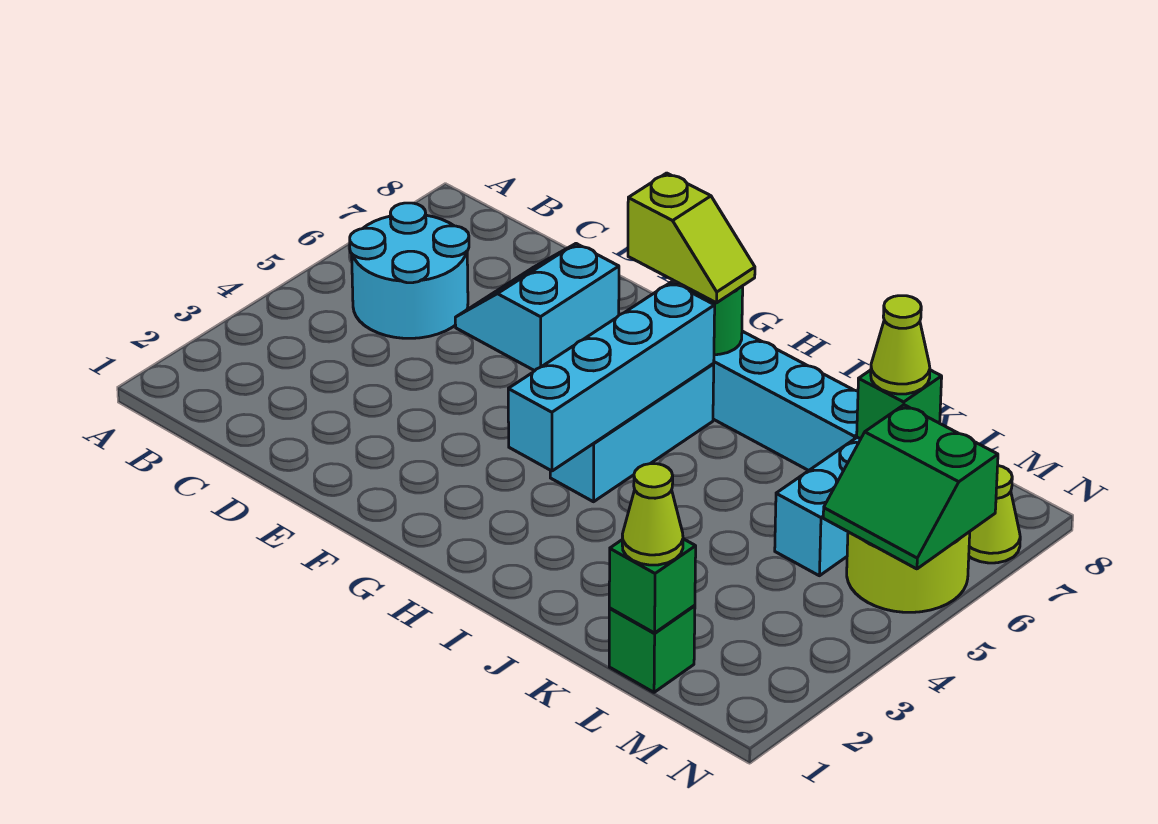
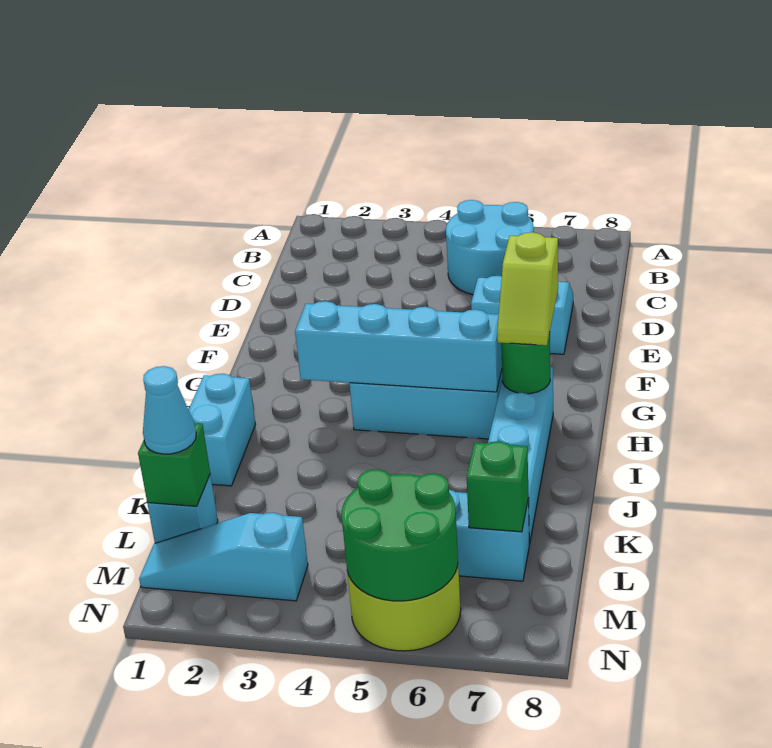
none -> cyan 1x2 brick [189,374,256,486]
green 1x1 brick [609,606,695,692] -> cyan 1x1 brick [147,474,218,543]
lime 1x1 cone [622,464,683,565] -> cyan 1x1 cone [143,366,196,454]
lime 1x1 cone [871,296,930,394] -> none
none -> cyan 1x3 slope [139,513,308,601]
green 2x2 slope [823,405,998,569] -> green 2x2 round brick [342,469,458,601]
lime 1x1 cone [969,466,1020,563] -> none

